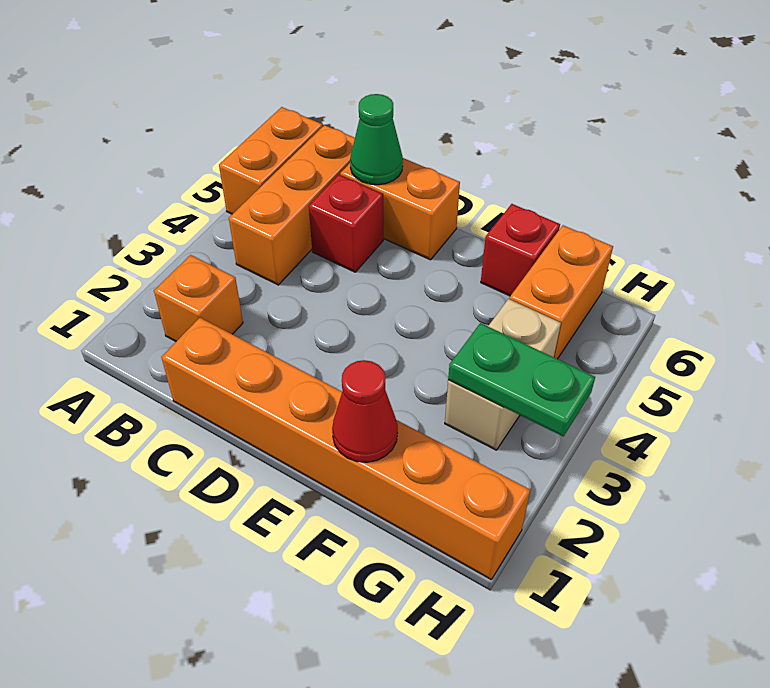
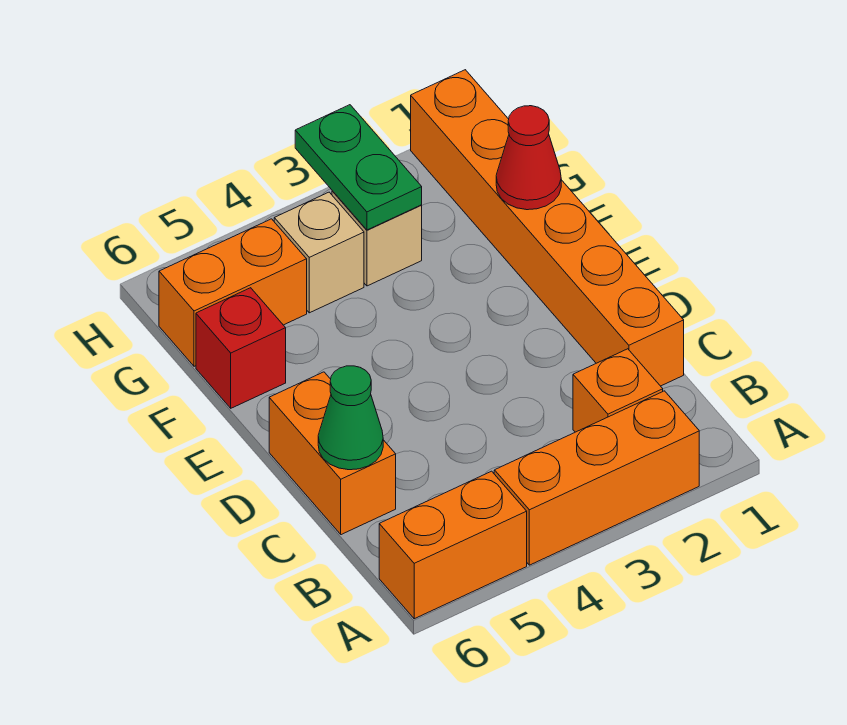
orange 1x3 brick [229,125,355,285] -> orange 1x3 brick moved to [494,391,699,565]
red 1x1 brick [309,175,383,272] -> none

